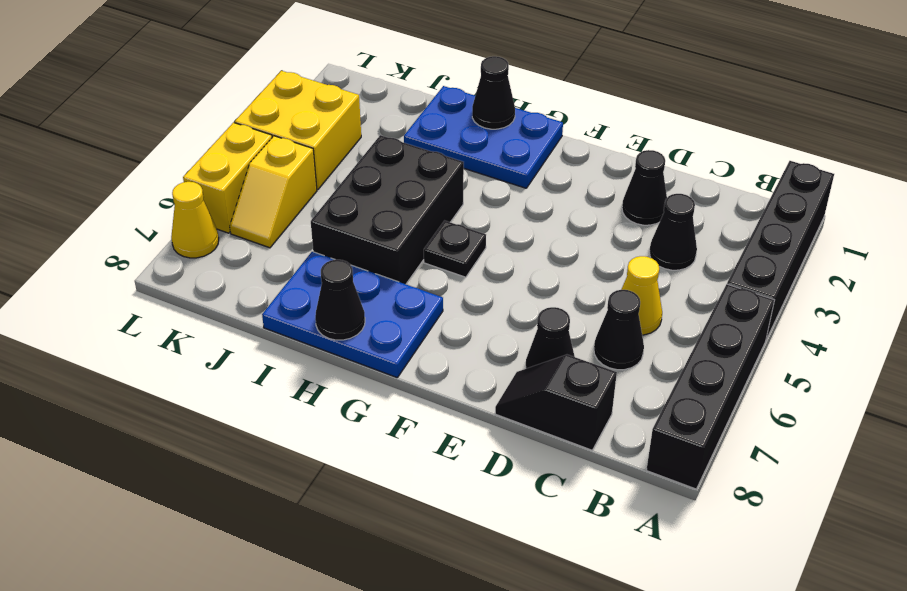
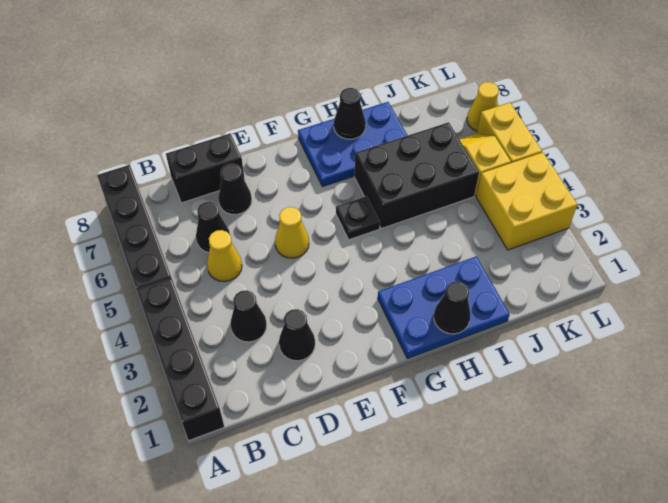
black 1x2 slope [495,355,617,450] -> black 1x2 brick [166,133,245,203]
none -> yellow 1x1 cone [275,207,309,258]
black 2x3 brick [311,135,464,284] -> black 2x3 brick turned to [354,122,479,229]

